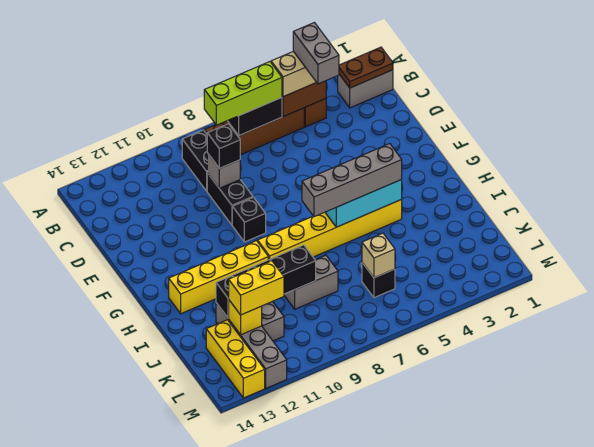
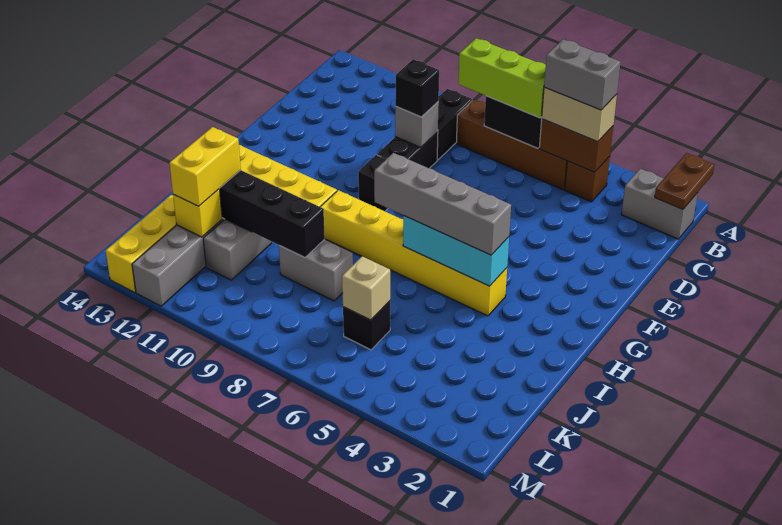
brown 1x2 plate [339,47,393,88] -> brown 1x2 plate turned to [655,153,714,209]
grey 1x2 brick [293,23,339,84] -> grey 1x2 brick turned to [544,39,621,110]
yellow 1x2 brick [229,261,284,315] -> yellow 1x2 brick turned to [170,127,241,206]

